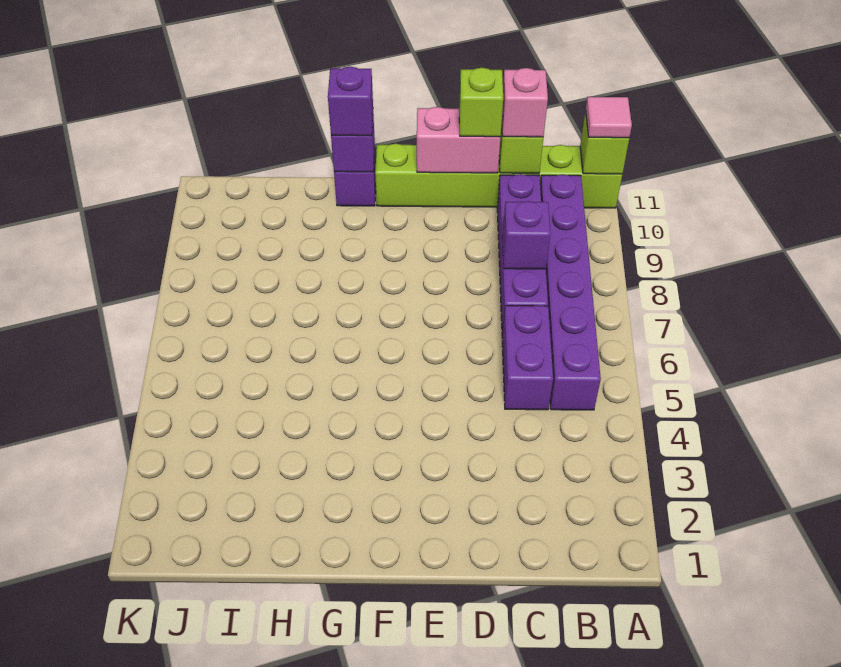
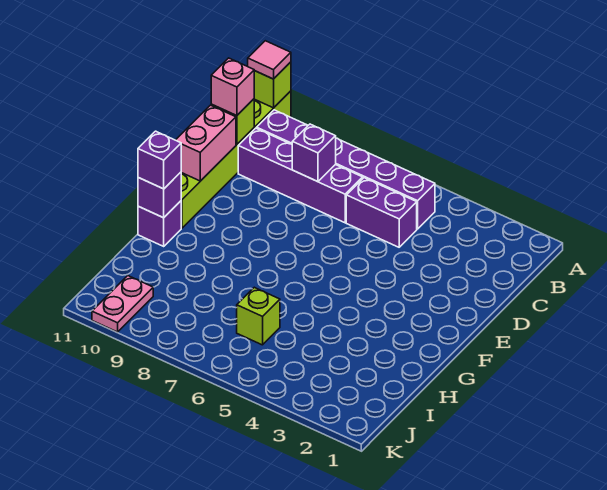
lime 1x1 brick [459,68,503,137] -> lime 1x1 brick moved to [237,287,280,345]
none -> pink 1x2 plate [92,276,153,332]

